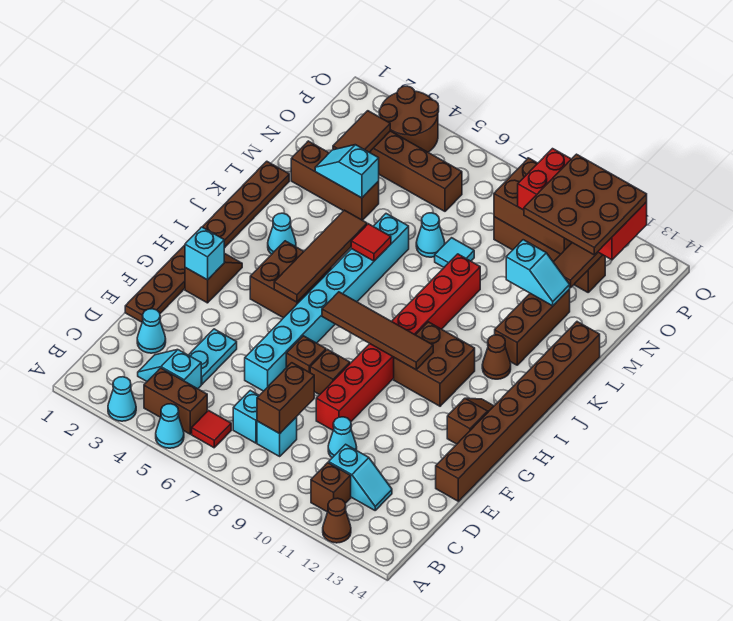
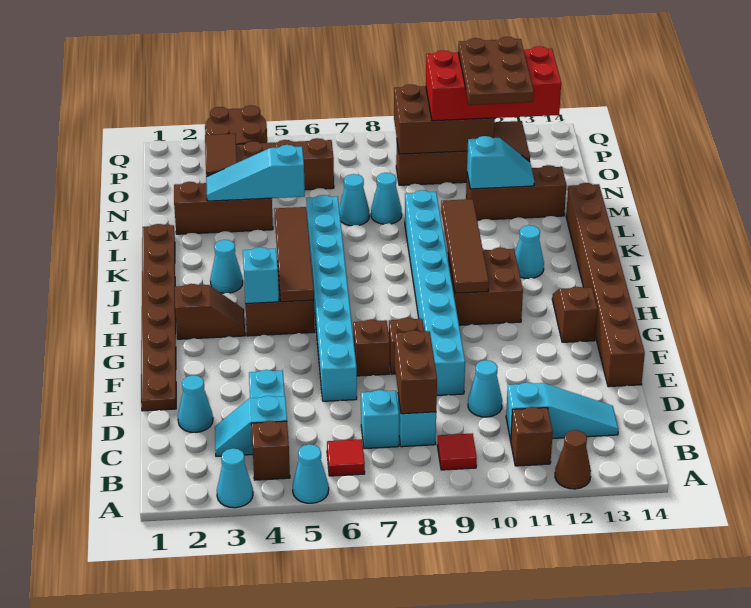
brown 1x2 brick [144,368,207,434] -> brown 1x1 brick [251,421,290,480]
cyan 1x2 slope [329,444,392,510] -> cyan 1x3 slope [506,382,619,440]
red 1x8 brick [316,254,480,430] -> cyan 1x8 brick [405,190,465,395]
brown 1x2 slope [185,253,242,303] -> brown 1x2 slope turned to [175,284,245,339]
cyan 1x1 brick [185,227,224,280] -> cyan 1x1 brick moved to [243,247,279,304]
brown 1x4 tile [322,292,433,370] -> brown 1x4 tile turned to [441,199,489,293]
brown 1x1 cone [482,335,511,379] -> cyan 1x1 cone [515,225,544,279]
red 1x1 tile [351,224,391,261] -> red 1x1 tile moved to [437,433,477,470]
brown 1x3 brick [495,289,570,365] -> brown 1x3 brick turned to [466,165,566,220]
cyan 1x2 slope [315,145,379,198] -> cyan 1x3 slope [206,145,305,201]
cyan 1x1 tile [435,238,474,267] -> cyan 1x1 cone [371,173,402,224]
brown 3x3 plate [524,154,647,255] -> brown 2x3 plate [458,37,534,105]

